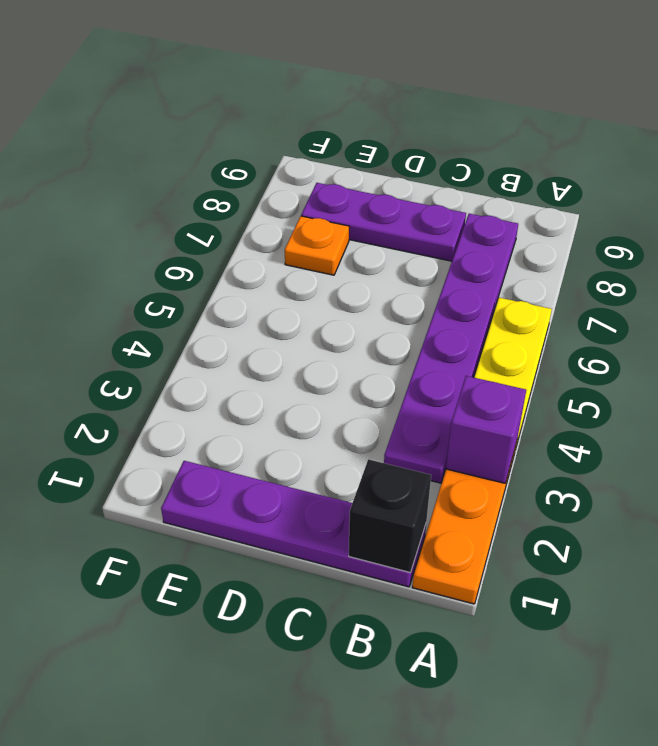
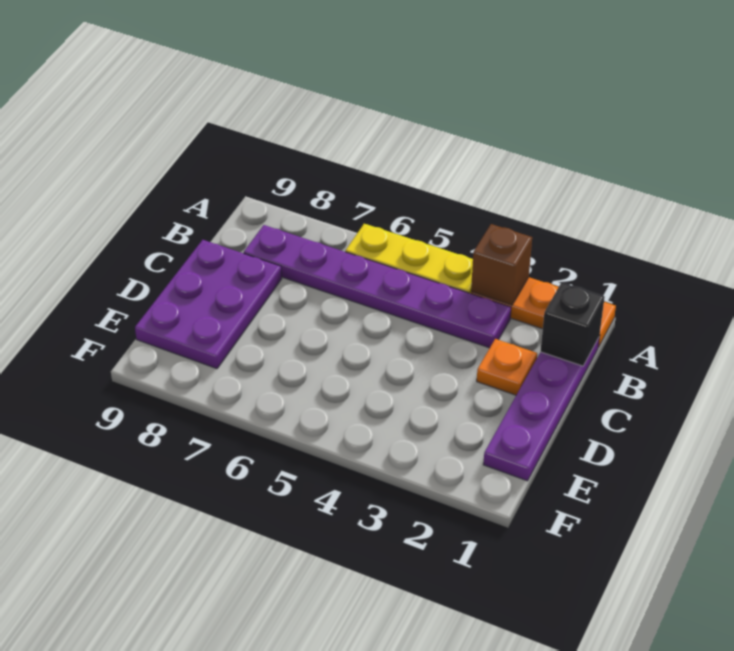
purple 1x1 brick [446,376,526,483] -> brown 1x1 brick [471,224,532,305]
purple 1x3 plate [301,183,466,261] -> purple 2x3 plate [135,240,282,369]
orange 1x1 plate [285,216,349,275] -> orange 1x1 plate moved to [477,339,537,395]

